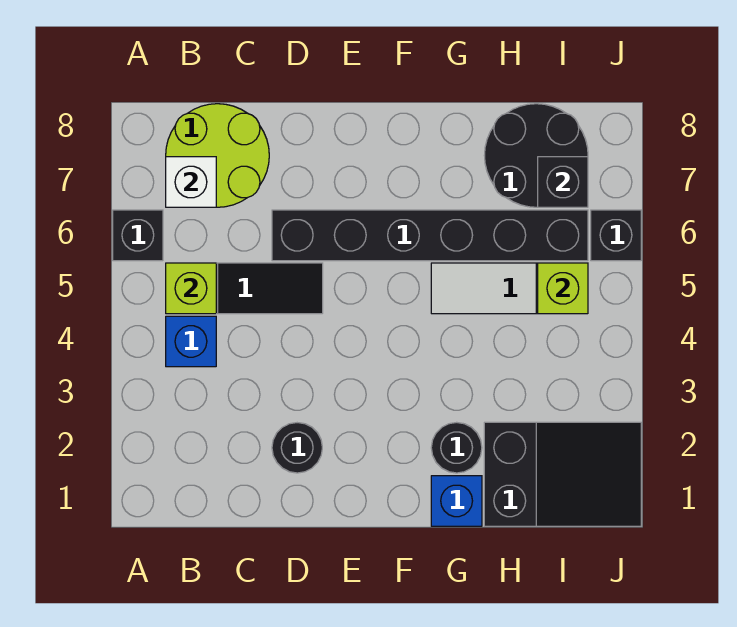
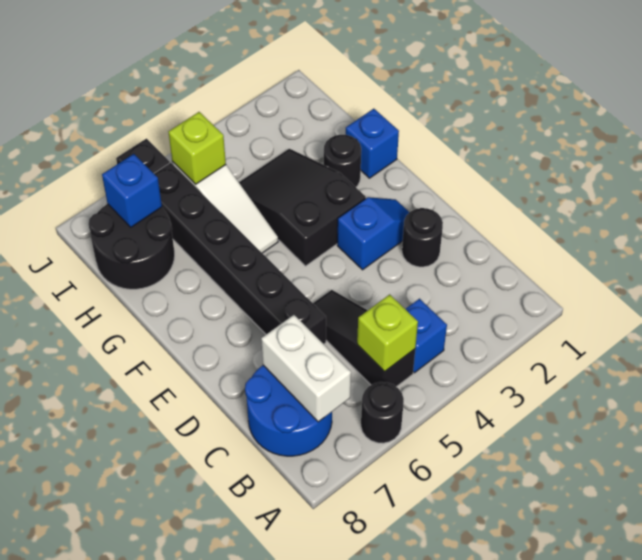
black 1x1 brick [113,210,163,261] -> black 1x1 round brick [361,382,404,443]
lime 2x2 round brick [166,104,269,207] -> blue 2x2 round brick [245,365,332,456]
white 1x1 brick [166,157,216,207] -> white 1x2 brick [261,315,351,422]
none -> blue 1x2 slope [337,197,409,270]
black 2x3 slope [484,422,641,526] -> black 2x3 slope moved to [239,149,366,266]
black 1x1 brick [538,157,588,207] -> blue 1x1 brick [102,154,162,227]

